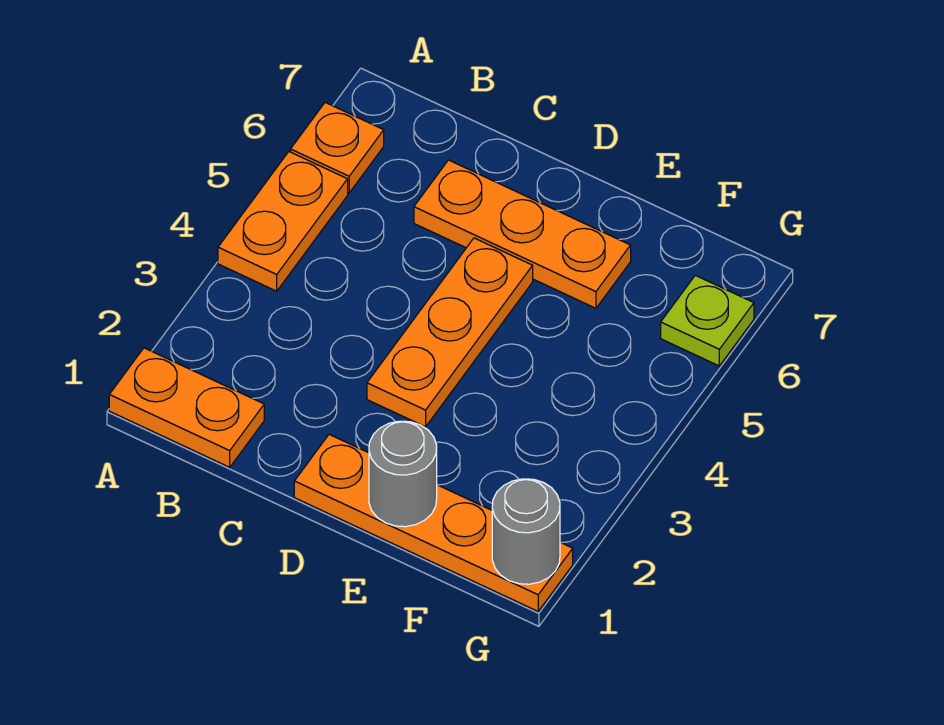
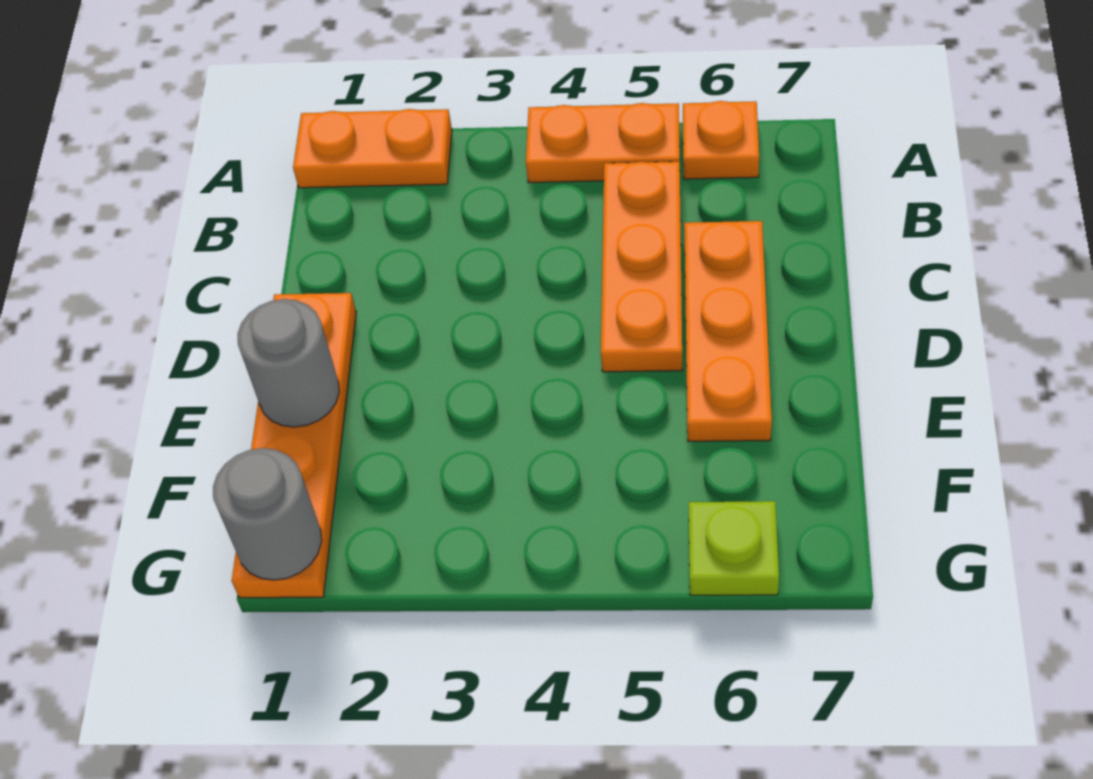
orange 1x2 plate [109,348,264,467] -> orange 1x2 plate turned to [293,109,452,188]
orange 1x3 plate [367,238,533,427] -> orange 1x3 plate turned to [601,162,682,372]

